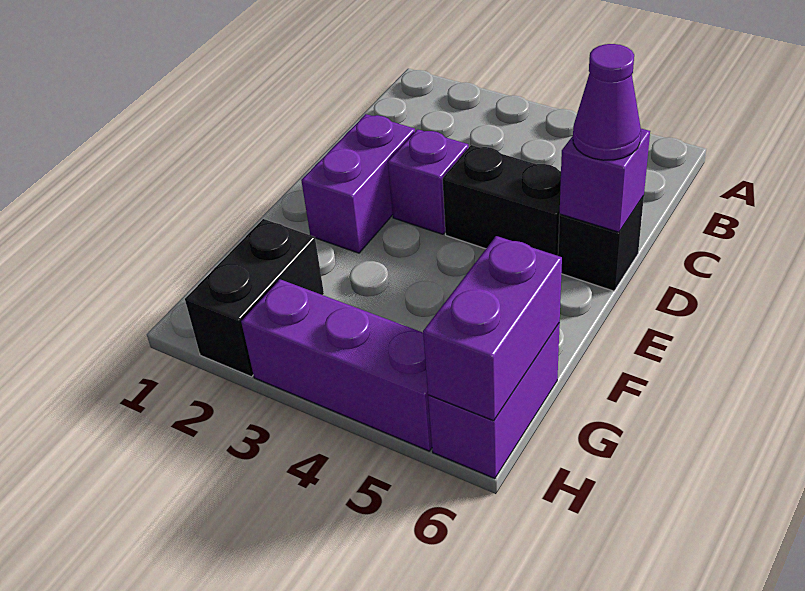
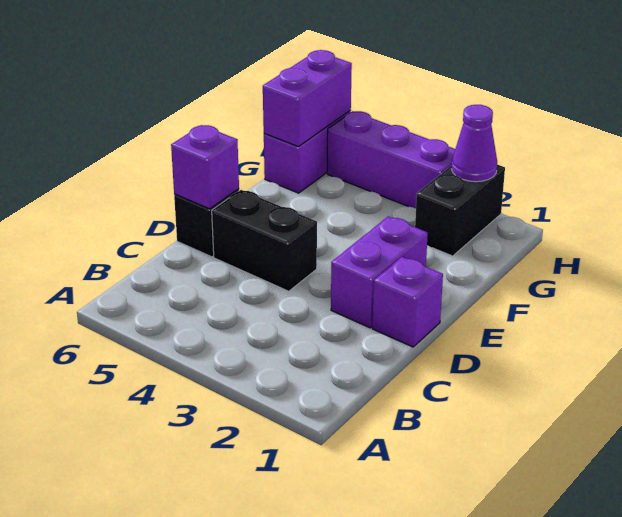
purple 1x1 brick [388,129,469,234] -> purple 1x1 brick moved to [372,257,443,347]
purple 1x1 cone [573,44,641,160] -> purple 1x1 cone moved to [452,105,497,182]

